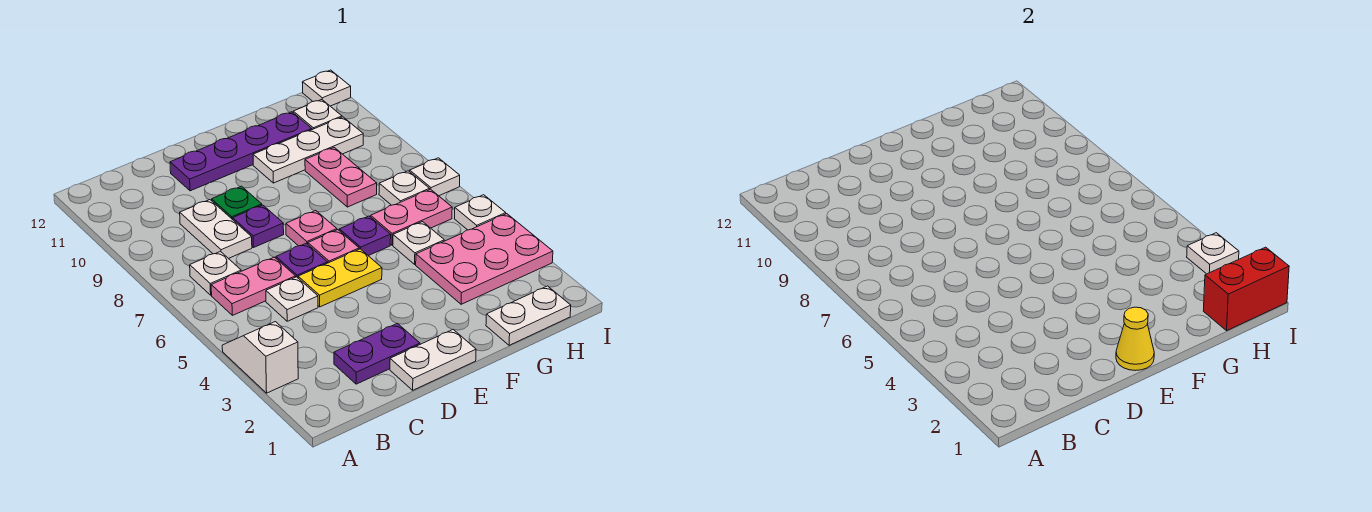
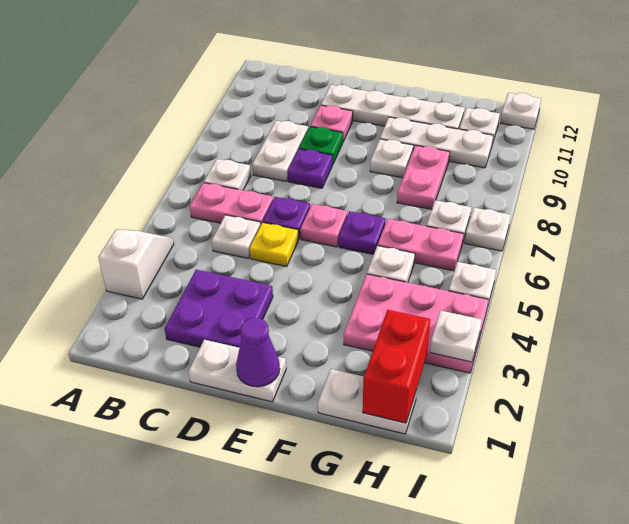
purple 1x2 plate [334,323,420,384] -> purple 2x2 plate [165,270,273,348]
yellow 1x2 plate [298,249,382,307] -> yellow 1x1 plate [250,222,299,267]
purple 1x4 plate [170,112,312,191] -> white 1x4 plate [321,85,465,129]
yellow 1x1 cone [1116,307,1154,371] -> purple 1x1 cone [236,318,280,387]
pink 1x1 plate [286,211,337,246] -> pink 1x1 plate moved to [310,105,353,141]
none -> white 1x1 plate [370,139,413,178]
red 1x2 brick [1203,247,1289,331] -> red 1x2 brick turned to [363,310,430,423]

